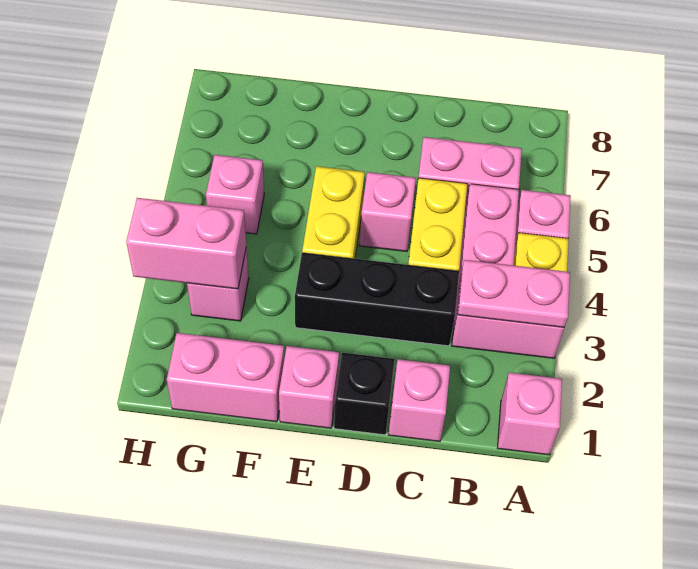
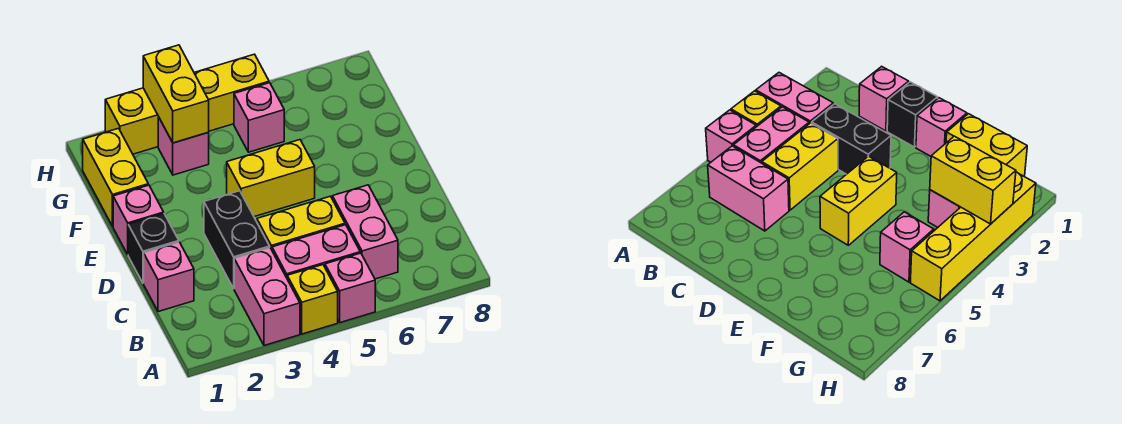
pink 1x1 brick [498,373,562,455] -> none
pink 1x2 plate [458,260,570,327] -> none
black 1x3 brick [295,253,459,346] -> black 1x2 brick [204,191,270,288]
pink 1x1 brick [359,172,416,251] -> none
pink 1x2 brick [167,333,284,422] -> yellow 1x2 brick [83,128,148,226]
pink 1x2 brick [126,198,246,289] -> yellow 1x2 brick [143,45,209,143]
none -> yellow 1x4 brick [105,54,269,154]

